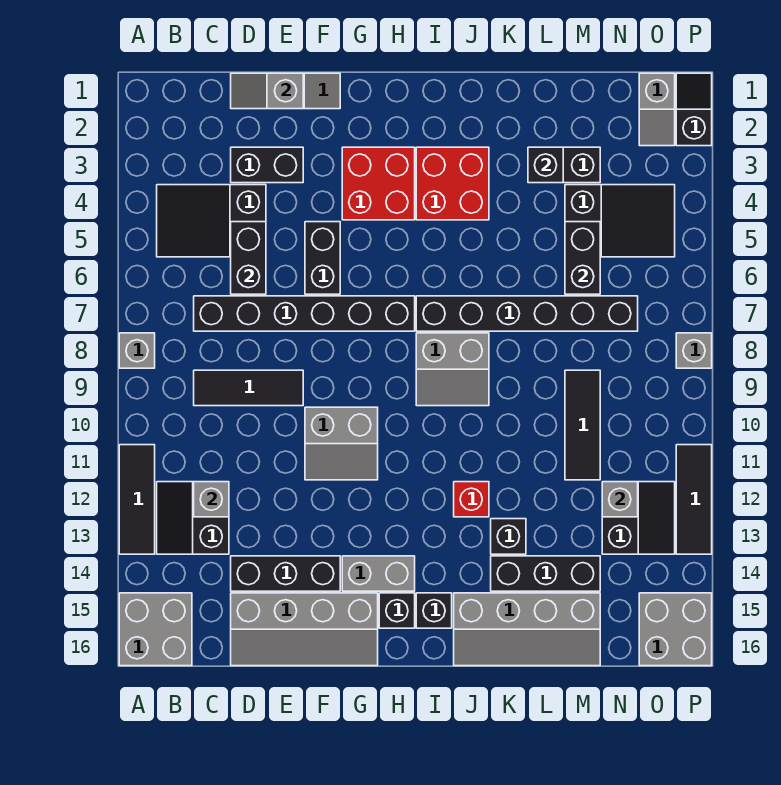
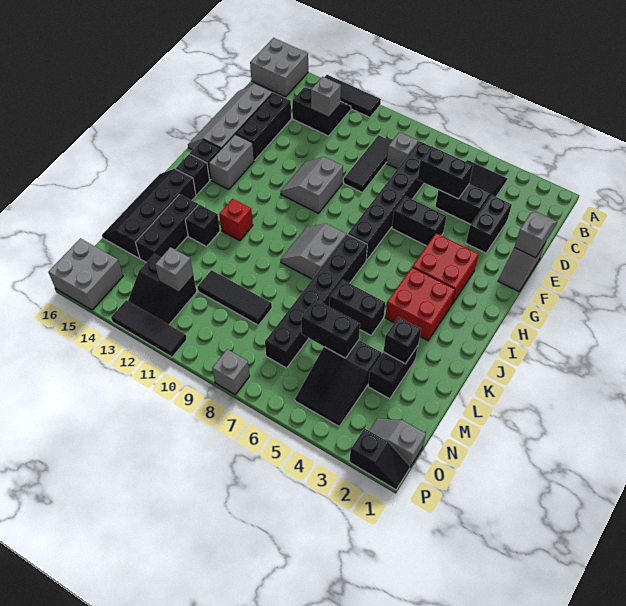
grey 1x1 brick [119,333,155,368] -> grey 1x1 brick moved to [387,132,418,169]
grey 2x4 slope [454,593,600,666] -> black 2x4 slope [102,169,196,258]
none -> black 1x2 brick [329,280,385,335]

